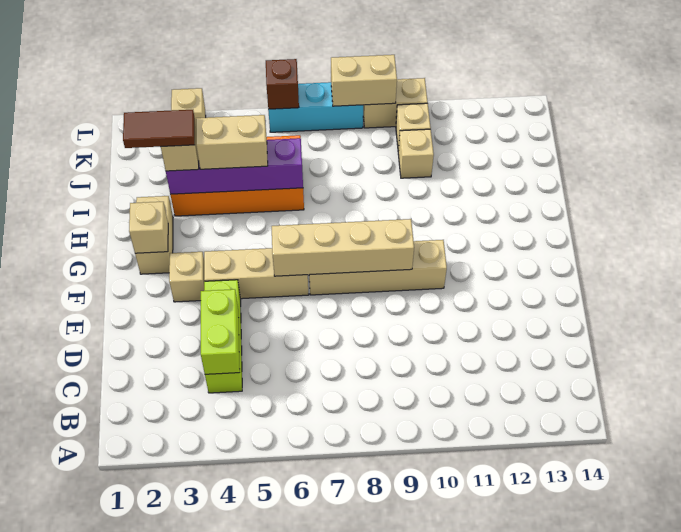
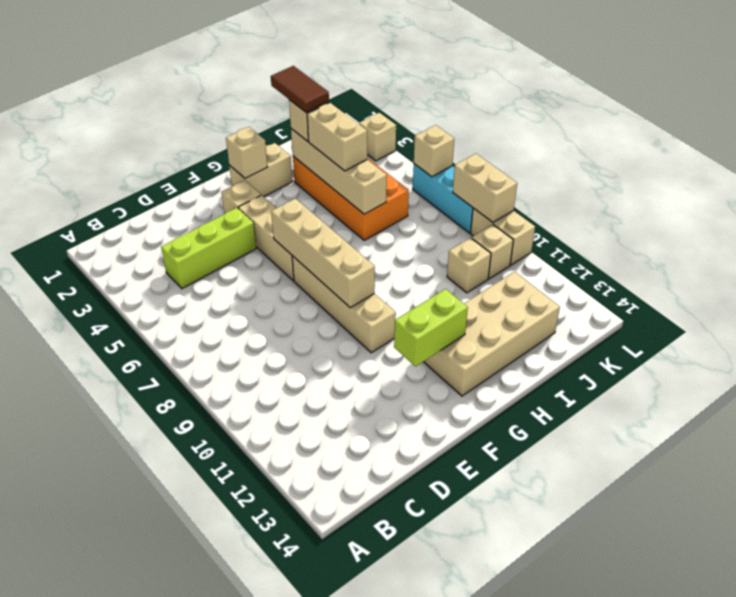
lime 1x2 brick [201,289,240,374] -> lime 1x2 brick moved to [394,289,468,366]
none -> tan 2x4 brick [424,272,560,396]
purple 1x4 brick [166,138,303,194] -> tan 1x4 brick [291,129,387,214]
brown 1x1 brick [266,59,299,109] -> tan 1x1 brick [414,125,454,177]

